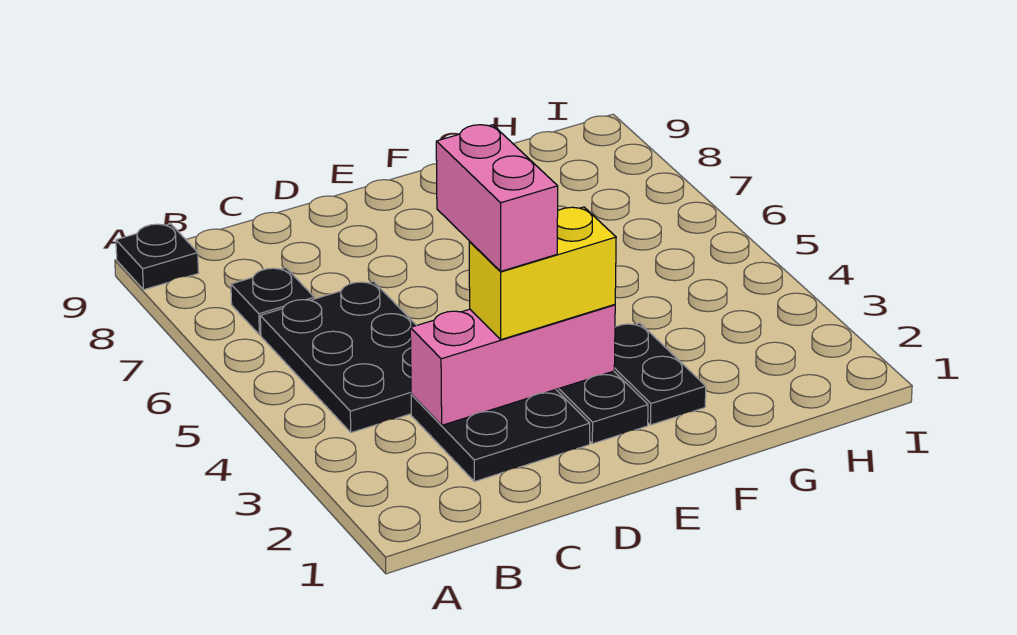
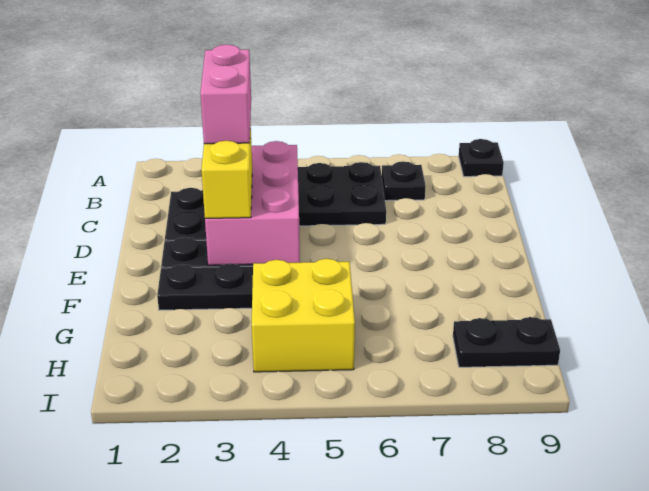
pink 1x3 brick [410,304,615,425] -> pink 2x3 brick [205,141,300,265]
pink 1x2 brick [436,125,558,271] -> pink 1x2 brick turned to [200,45,251,144]
none -> yellow 2x2 brick [252,259,355,372]
none -> black 1x2 plate [453,317,560,367]

